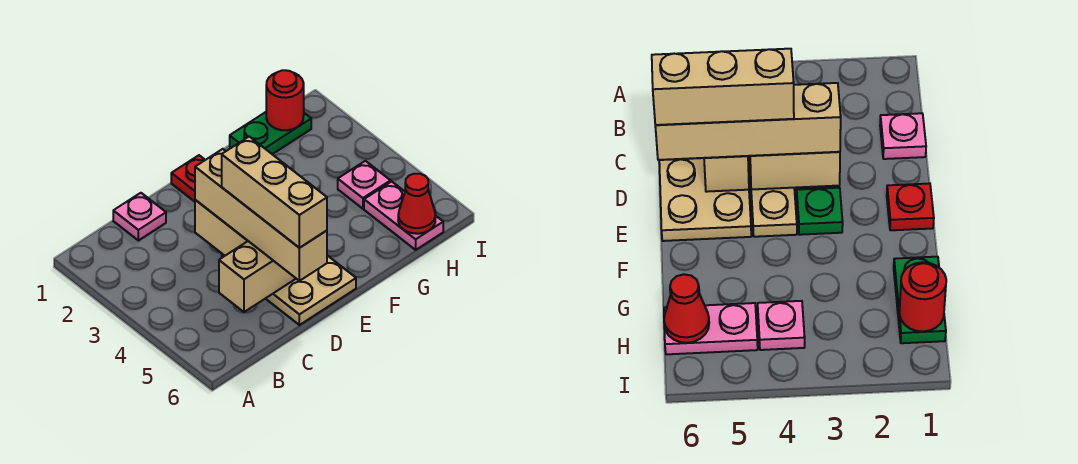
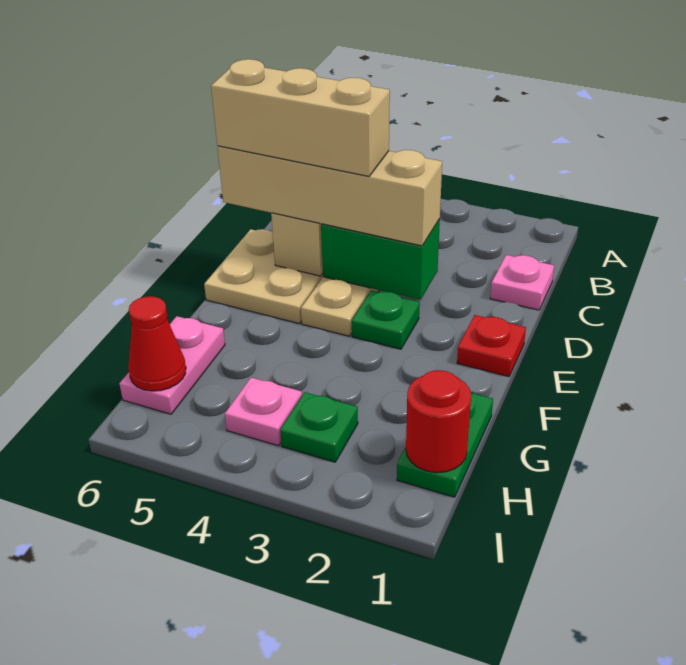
tan 1x2 brick [195,200,248,256] -> green 1x2 brick [321,219,440,300]
none -> green 1x1 plate [280,392,358,462]
pink 1x2 plate [364,182,443,250] -> pink 1x2 plate turned to [119,316,225,414]

